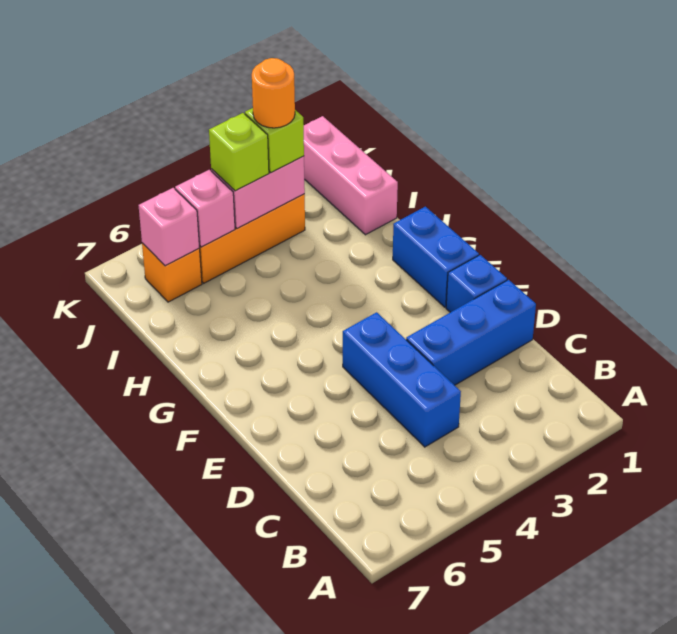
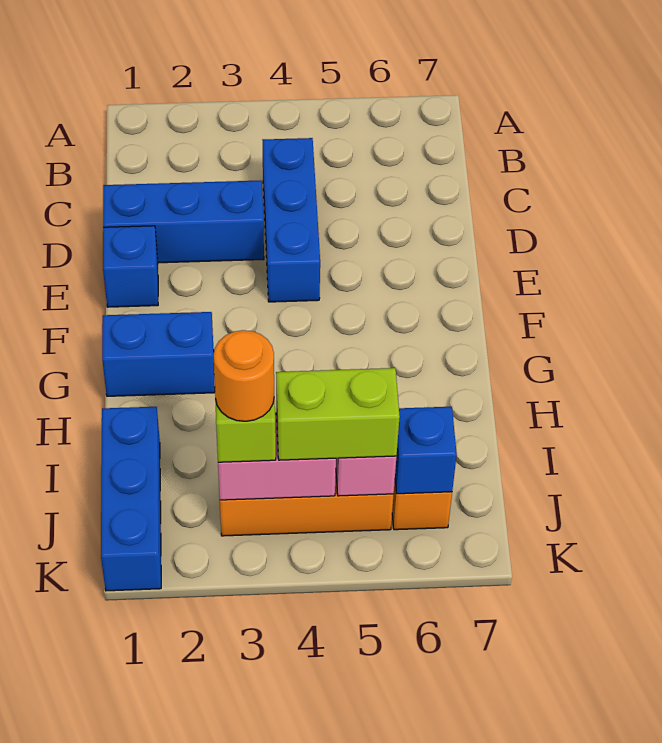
blue 1x2 brick [393,207,479,307] -> blue 1x2 brick turned to [102,312,215,396]
pink 1x3 brick [304,116,398,235] -> blue 1x3 brick [101,407,161,591]
lime 1x1 brick [209,113,269,191] -> lime 1x2 brick [276,368,400,460]
pink 1x1 brick [138,188,200,266] -> blue 1x1 brick [395,407,457,494]

